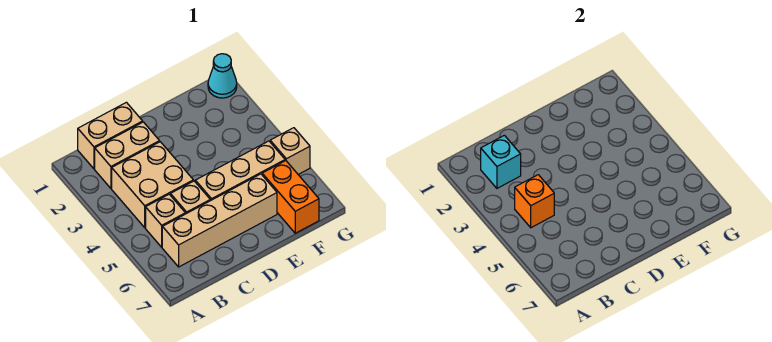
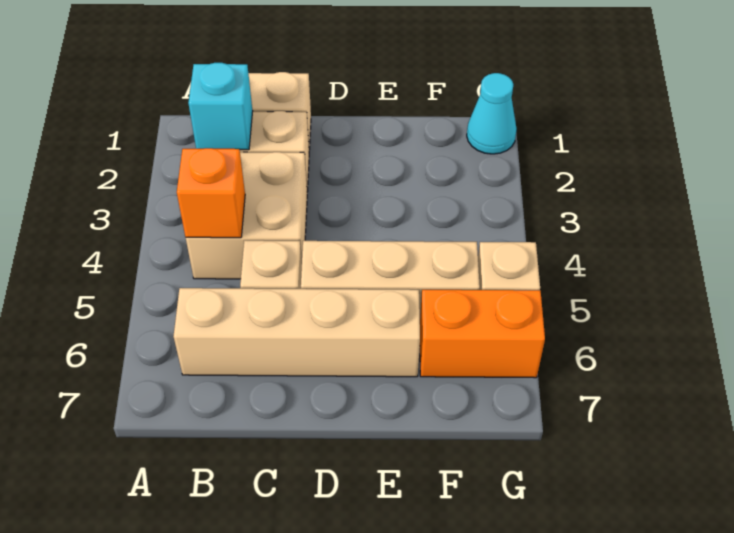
tan 1x1 brick [146,194,185,247] -> none
orange 1x2 brick [262,161,319,233] -> orange 1x2 brick turned to [420,290,545,378]

